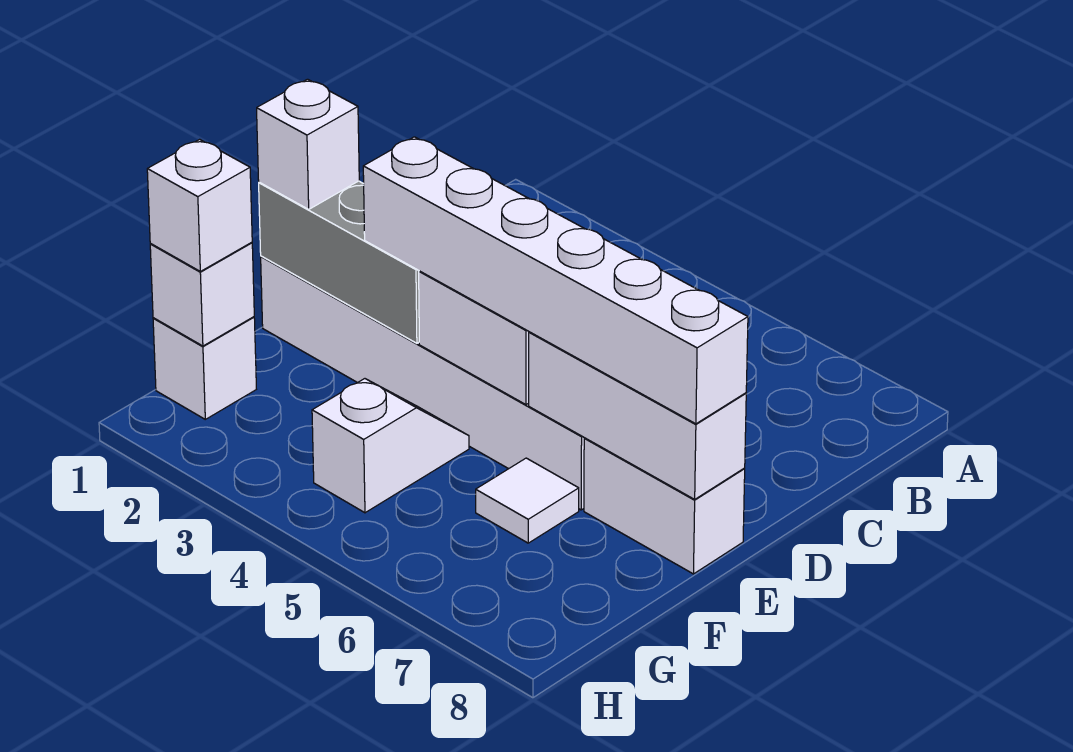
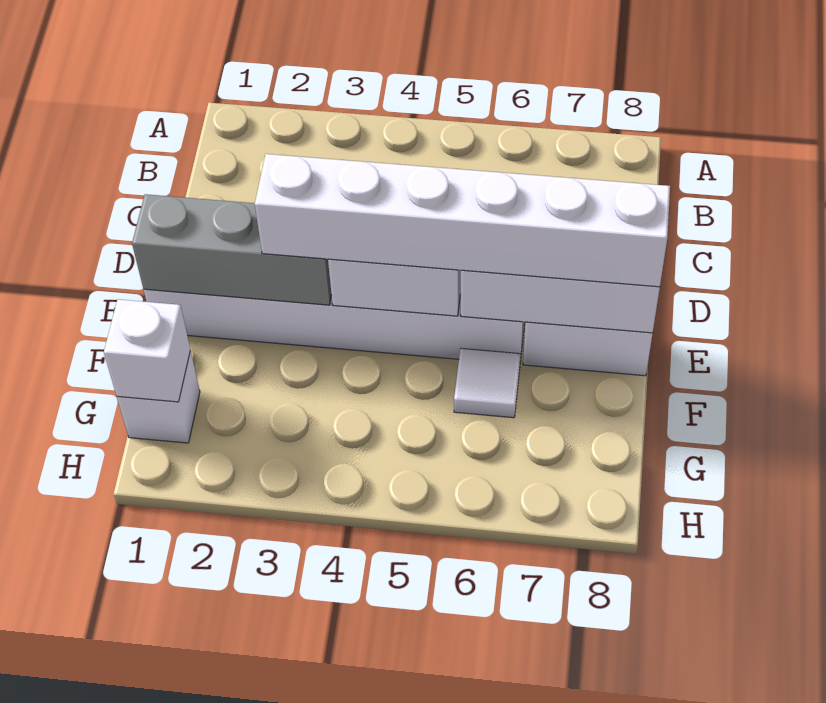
white 1x1 brick [257,79,359,209] -> none
white 1x2 slope [312,379,469,513] -> none
white 1x1 brick [147,139,252,271] -> none

